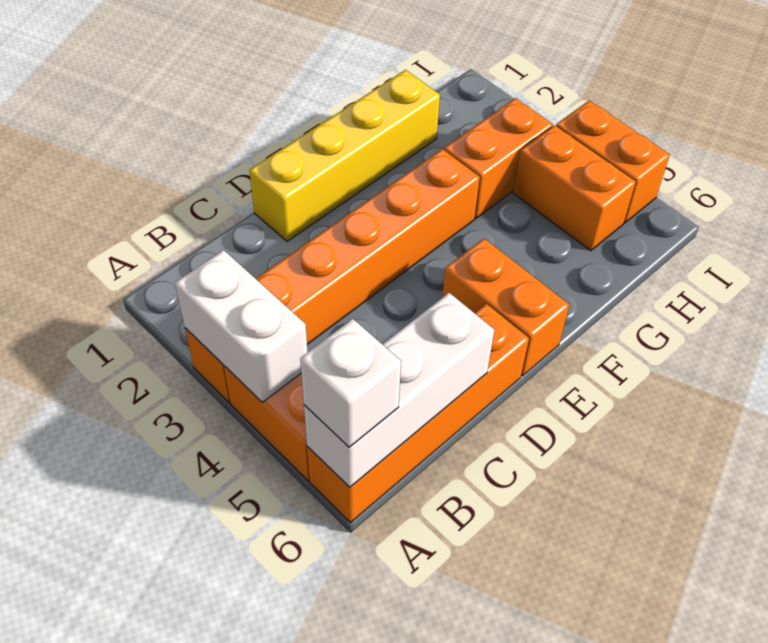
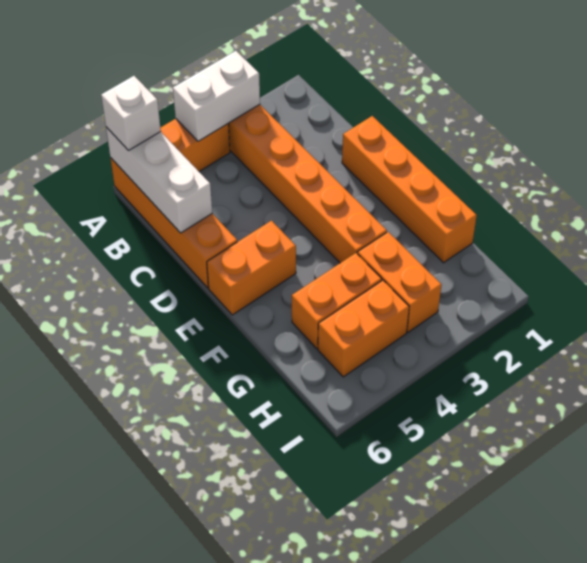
yellow 1x4 brick [249,70,440,241] -> orange 1x4 brick [342,116,477,263]
orange 1x2 brick [556,101,670,223] -> orange 1x2 brick moved to [292,253,382,348]

